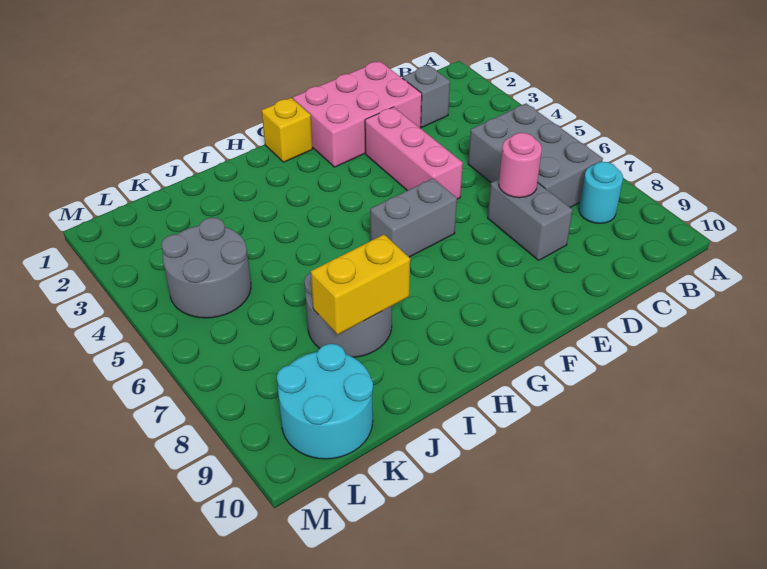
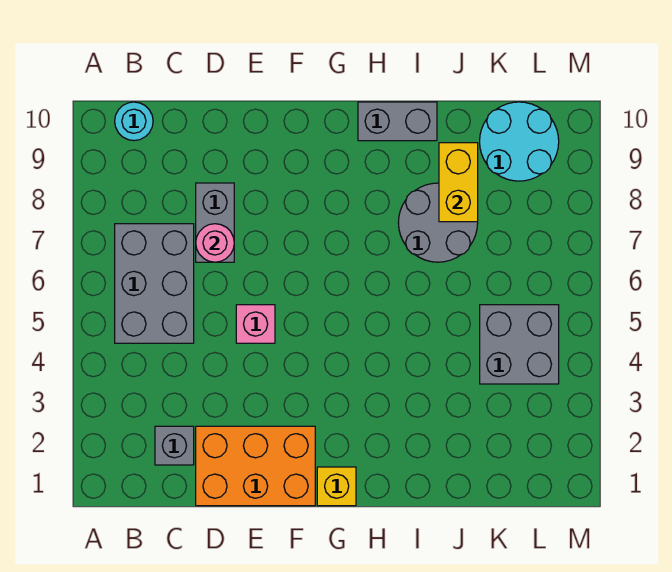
cyan 1x1 round brick [579,162,623,223] -> cyan 1x1 round brick moved to [115,102,153,141]
pink 2x3 brick [293,61,422,167] -> orange 2x3 brick [196,426,315,506]
pink 1x3 brick [365,107,463,199] -> pink 1x1 brick [236,305,275,343]
grey 1x2 brick [370,178,457,257] -> grey 1x2 brick moved to [358,102,437,141]
yellow 1x2 brick [311,235,410,334] -> yellow 1x2 brick turned to [439,143,478,222]
grey 2x2 round brick [161,218,251,318] -> grey 2x2 brick [480,305,559,384]

